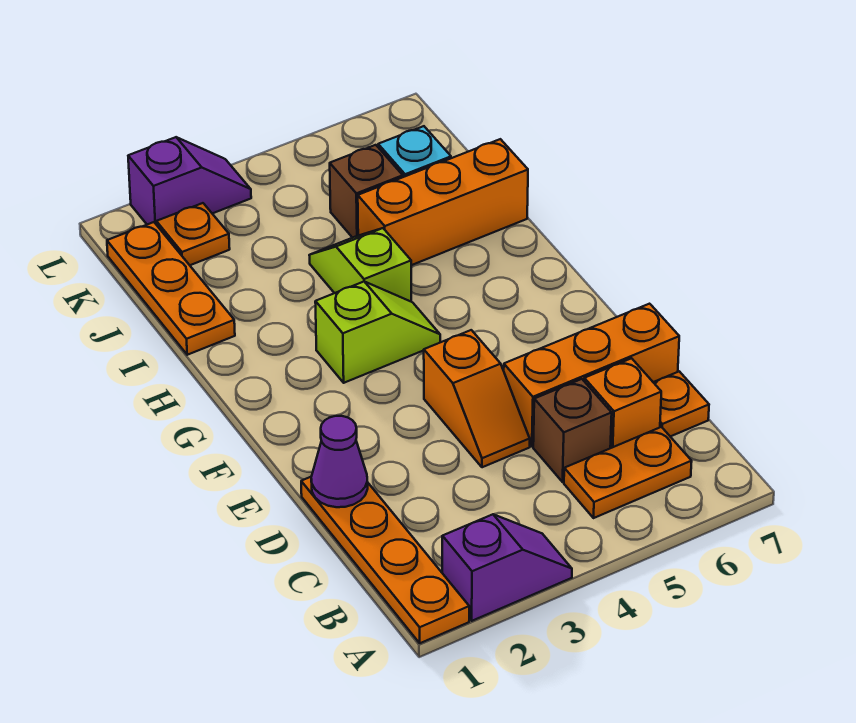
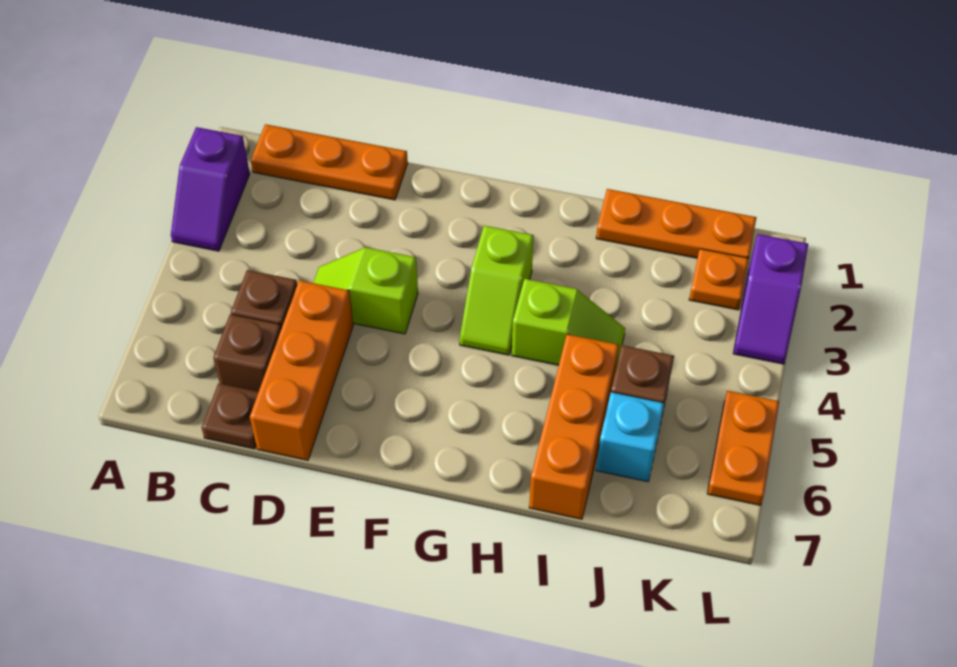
orange 1x4 plate [301,477,469,643] -> orange 1x3 plate [251,124,408,200]
orange 1x2 plate [564,427,692,518] -> orange 1x2 plate moved to [707,391,779,505]
orange 1x1 brick [584,358,661,448] -> brown 1x1 brick [213,314,281,392]
orange 1x1 plate [653,371,709,437] -> brown 1x1 plate [202,383,258,449]
purple 1x1 cone [311,416,368,507] -> none
orange 1x2 slope [424,330,530,467] -> lime 1x2 slope [313,247,418,334]

